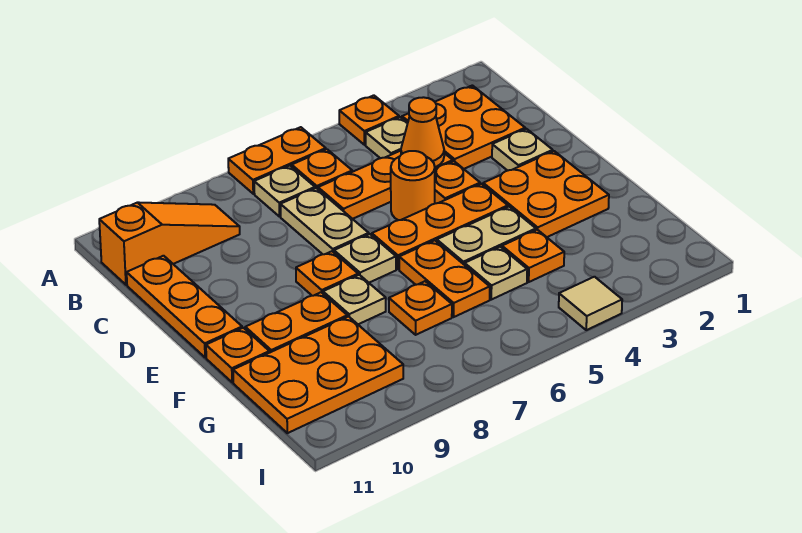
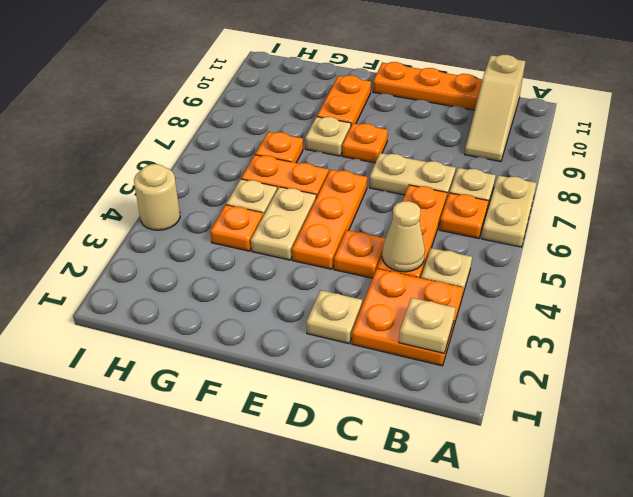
orange 1x1 plate [339,95,399,145] -> none
orange 1x2 plate [228,127,326,194] -> tan 1x2 plate [481,175,536,247]
orange 1x3 slope [99,202,240,285] -> tan 1x3 slope [465,55,526,162]
orange 1x1 cone [401,97,444,167] -> tan 1x1 cone [382,201,425,272]
orange 1x1 round brick [391,151,435,220] -> none
orange 2x2 plate [483,151,609,237] -> none
tan 1x1 plate [334,234,396,283] -> tan 1x1 plate moved to [399,298,456,353]
orange 1x1 plate [206,328,269,382] -> none
orange 2x3 plate [233,316,403,433] -> none
tan 1x1 tile [559,277,622,330] -> tan 1x1 round brick [134,164,180,230]

